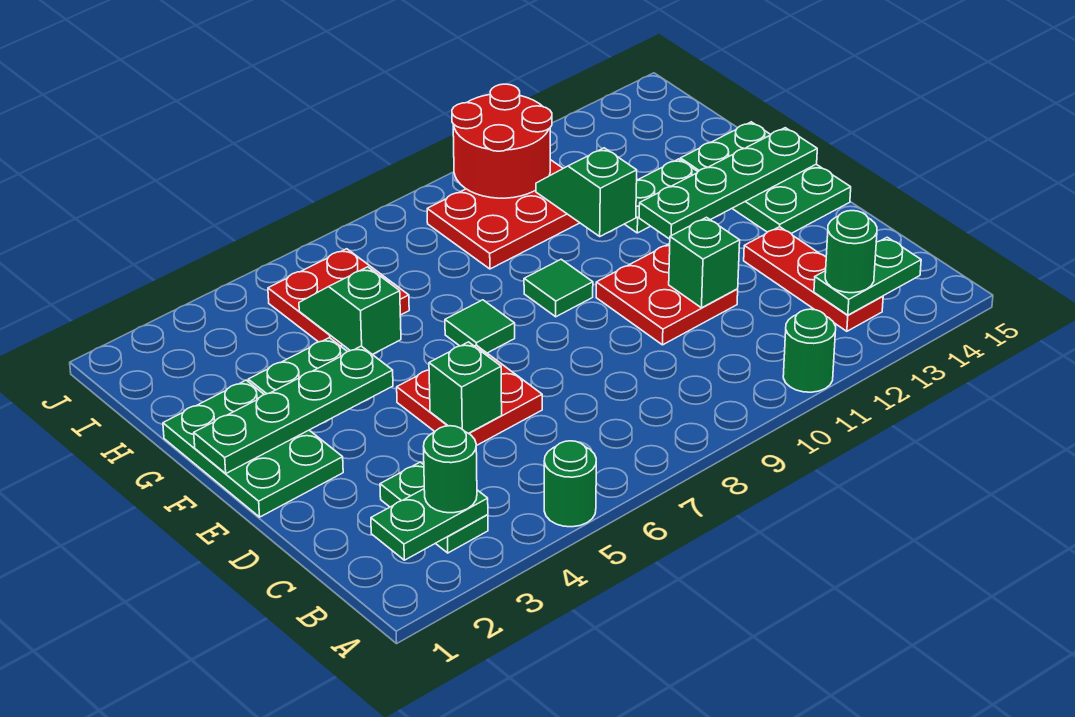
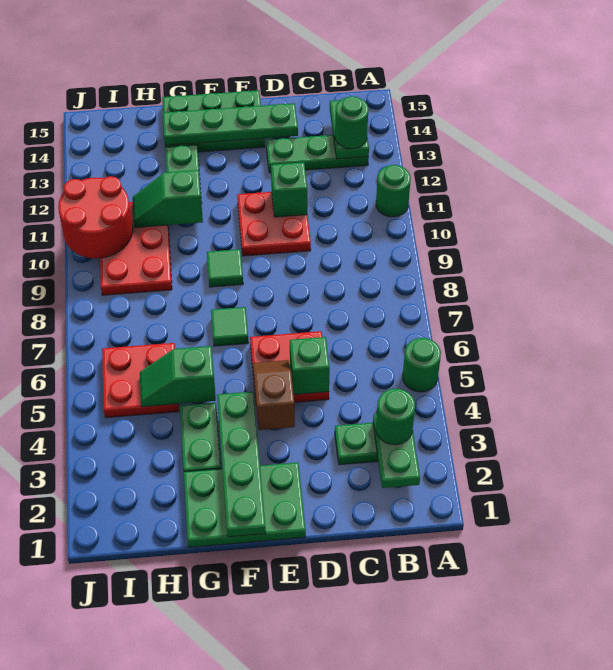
red 1x3 plate [744,227,883,331] -> green 1x3 plate [266,135,369,173]
none -> brown 1x2 slope [252,360,295,430]
green 1x4 plate [639,128,817,239] -> green 1x4 plate turned to [163,103,298,145]

